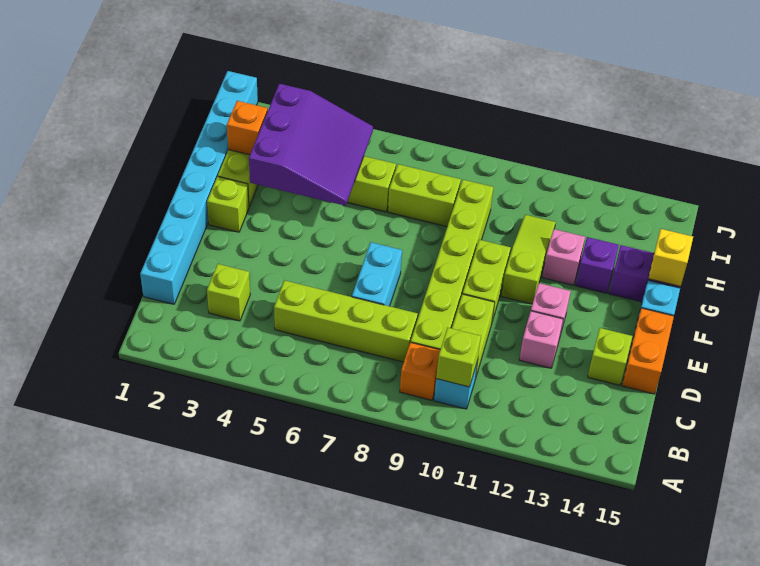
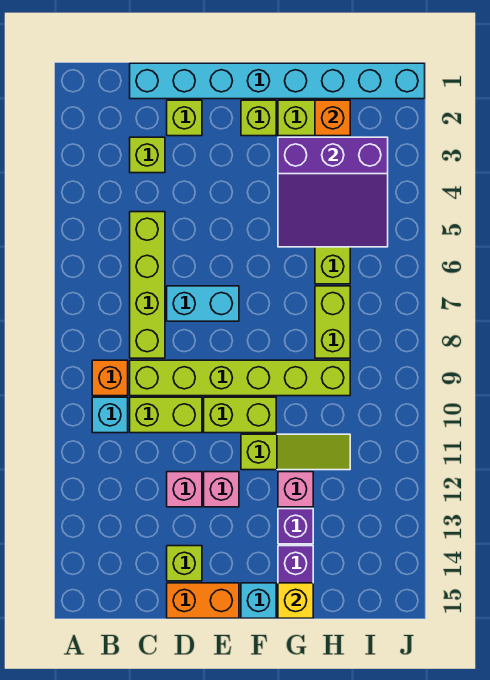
lime 1x1 brick [436,328,481,387] -> lime 1x1 brick moved to [167,100,202,136]

